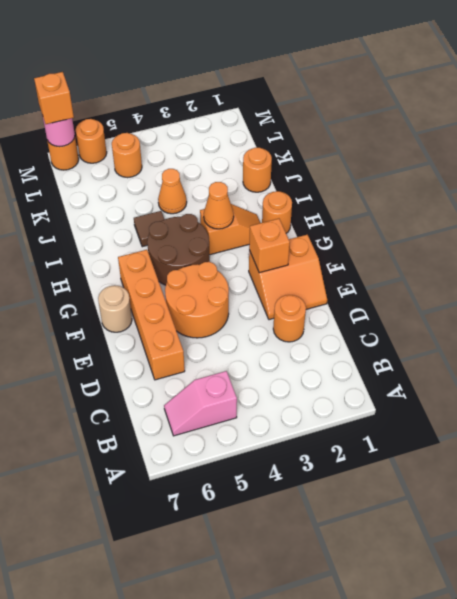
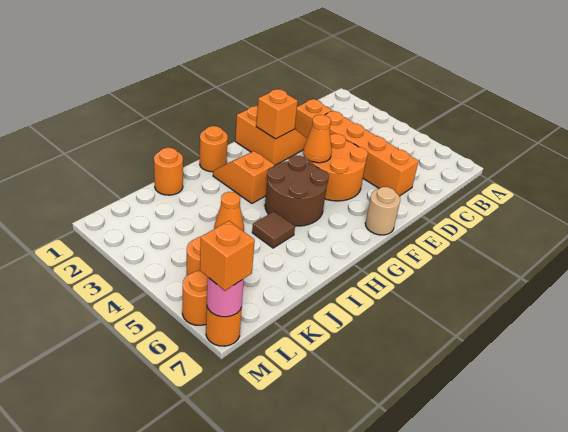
pink 1x2 slope [164,371,237,436] -> none
orange 1x1 round brick [273,295,306,342] -> orange 1x1 brick [295,99,332,138]
orange 1x4 brick [118,250,185,380] -> orange 1x4 brick turned to [325,111,418,196]
orange 1x1 cone [204,182,234,229] -> orange 1x1 cone moved to [303,115,332,163]

